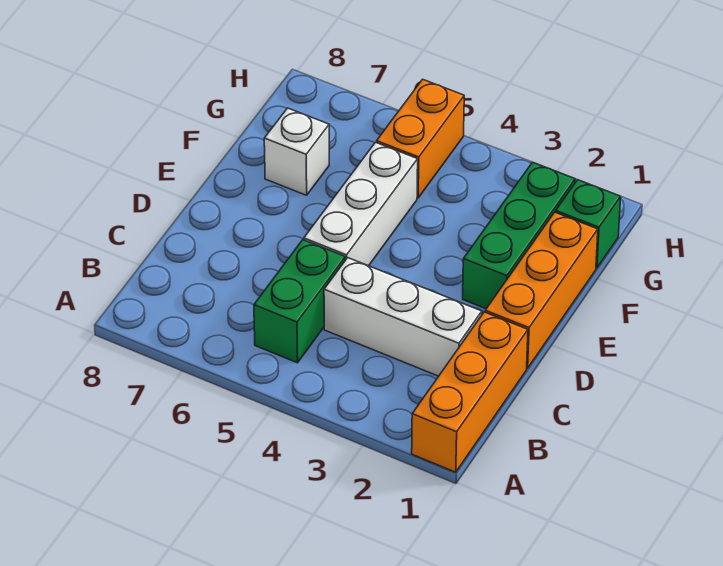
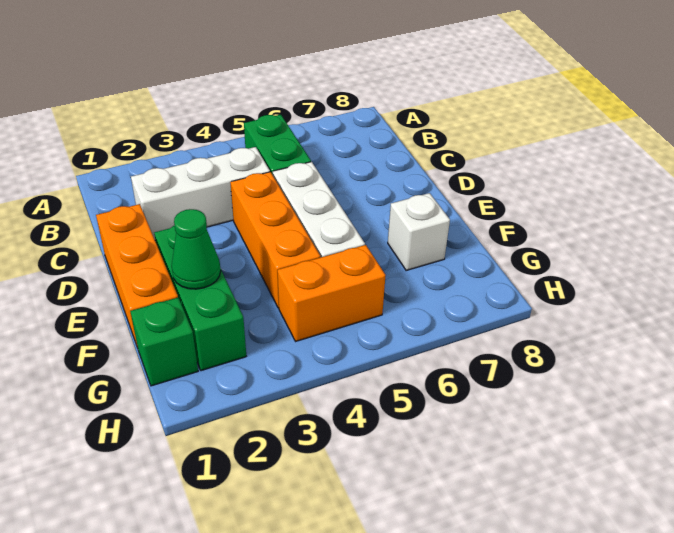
orange 1x3 brick [412,312,528,472] -> orange 1x3 brick moved to [230,172,320,308]
none -> green 1x1 cone [172,209,221,289]
orange 1x2 brick [377,79,464,198] -> orange 1x2 brick turned to [278,245,386,341]

